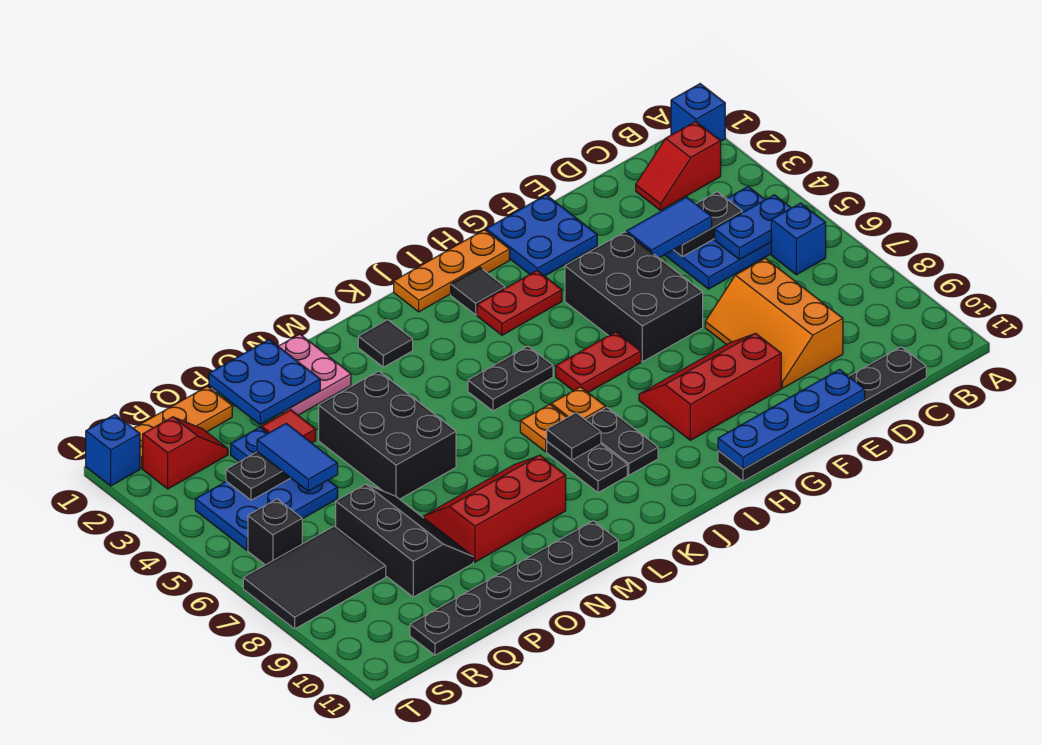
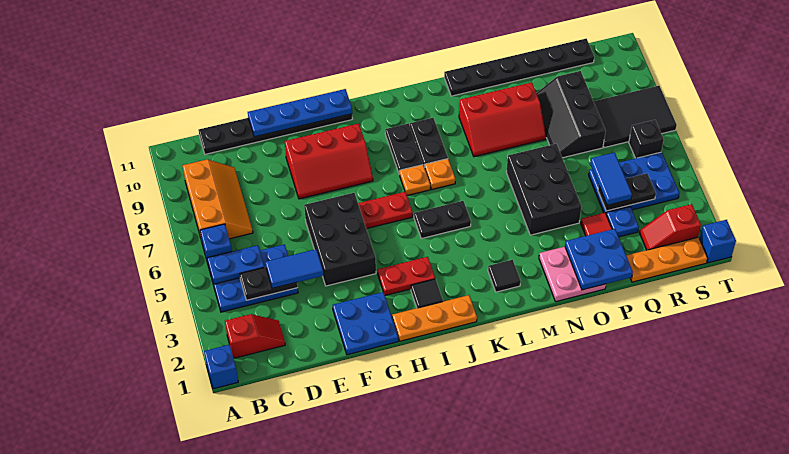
orange 2x3 slope [705,258,843,388] -> orange 2x3 slope moved to [183,159,253,241]
black 1x1 tile [547,413,601,460] -> none

